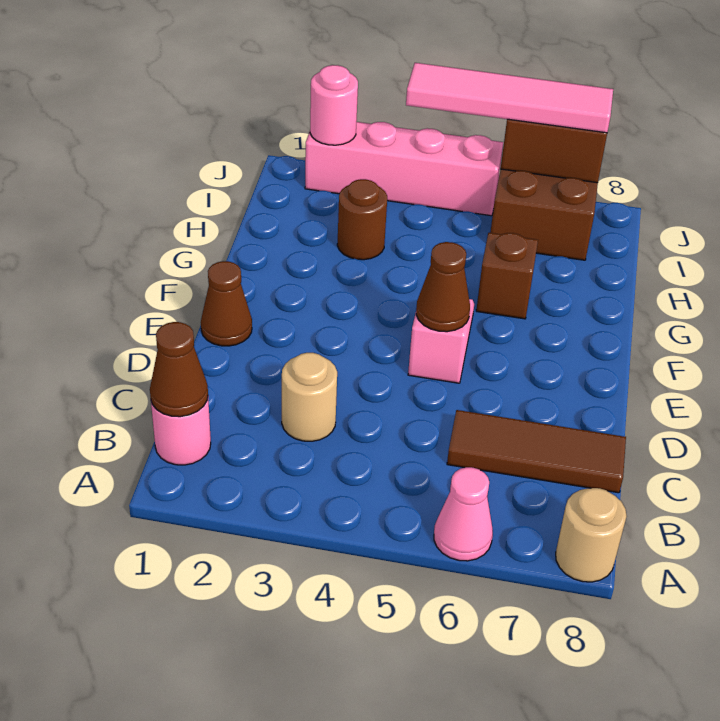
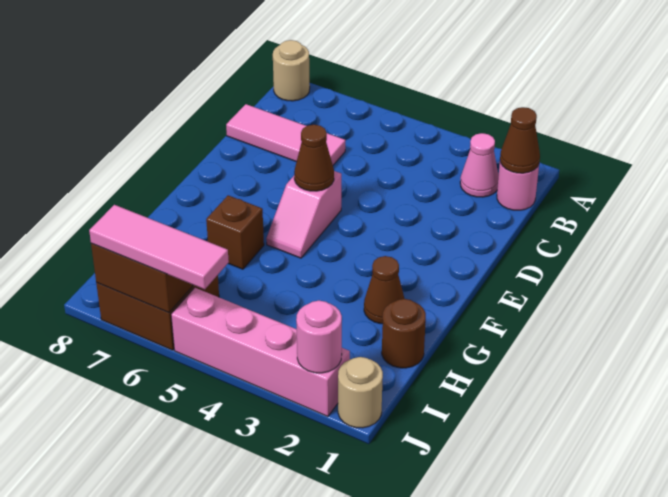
pink 1x1 cone [434,467,493,561] -> pink 1x1 cone moved to [460,133,499,197]
tan 1x1 round brick [282,353,337,441] -> tan 1x1 round brick moved to [338,357,383,428]
brown 1x3 tile [447,410,626,493] -> pink 1x3 tile [226,104,345,165]
brown 1x1 cone [201,261,252,346] -> brown 1x1 cone moved to [364,256,405,324]
brown 1x1 round brick [337,179,387,260] -> brown 1x1 round brick moved to [382,299,426,368]
pink 1x4 tile [406,63,613,133] -> pink 1x3 tile [89,205,229,289]

